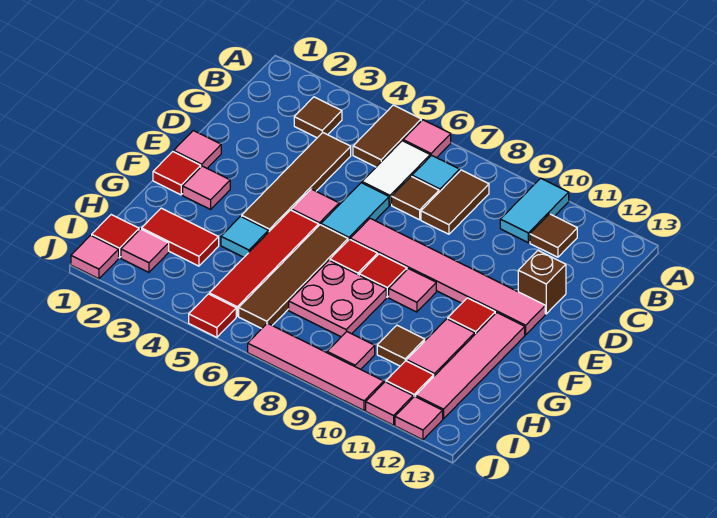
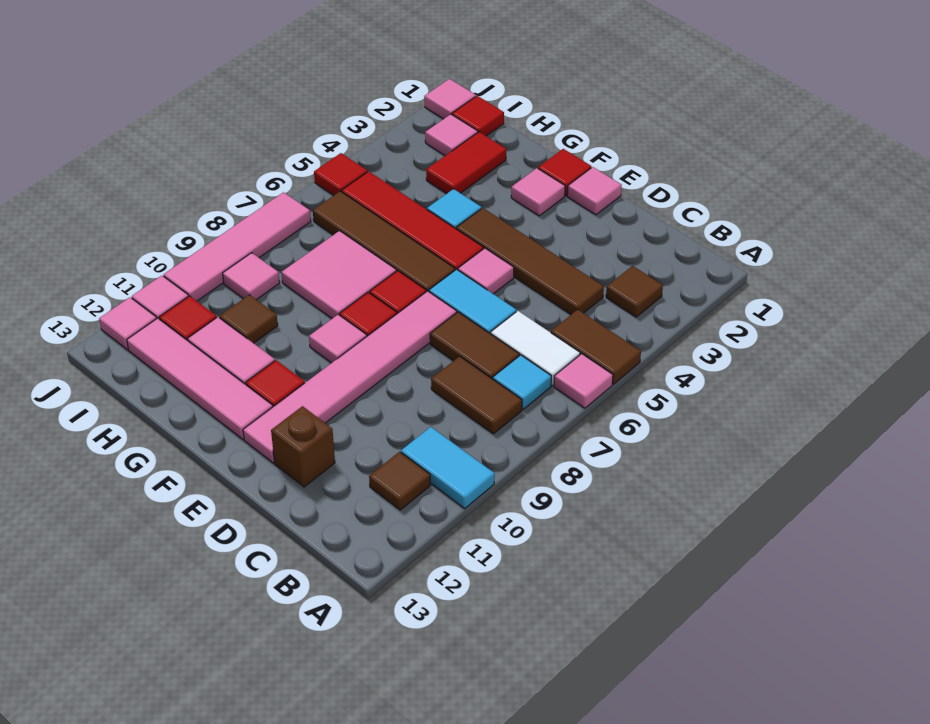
brown 1x1 tile [392,176,439,220] -> brown 1x2 tile [430,312,519,379]
pink 2x2 plate [289,260,386,337] -> pink 2x2 tile [282,231,396,318]

